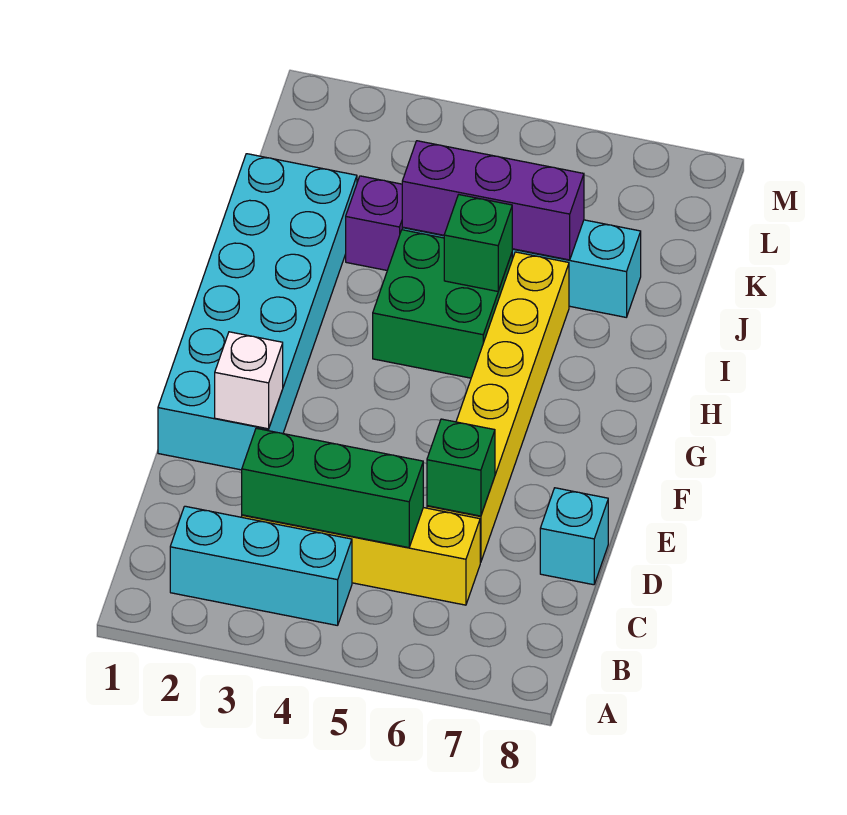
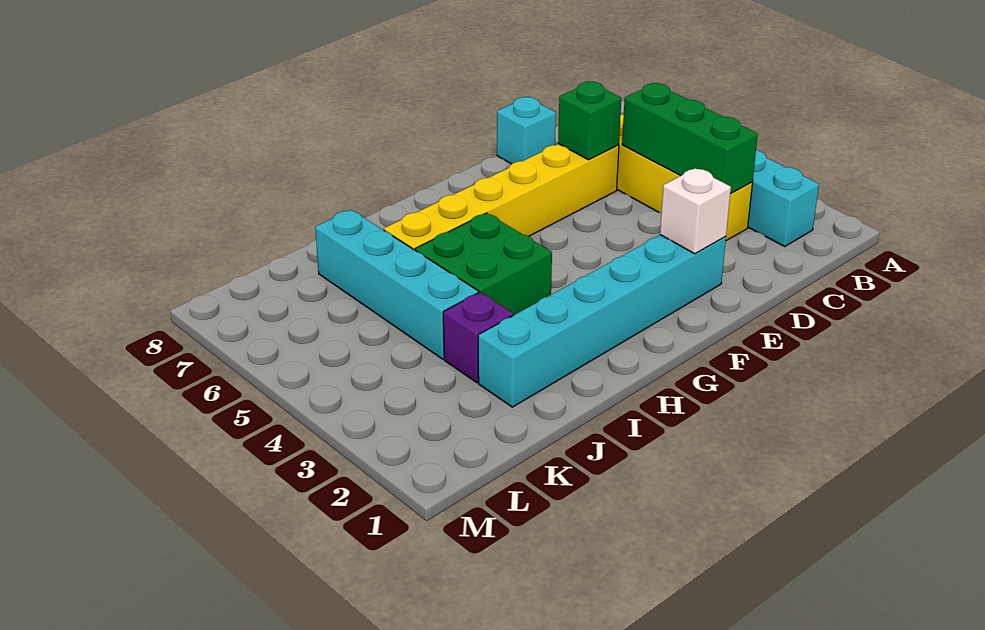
cyan 2x6 brick [158,154,357,470] -> cyan 1x6 brick [478,235,726,407]
green 1x1 brick [444,195,512,291] -> none
purple 1x3 brick [402,141,584,260] -> none

